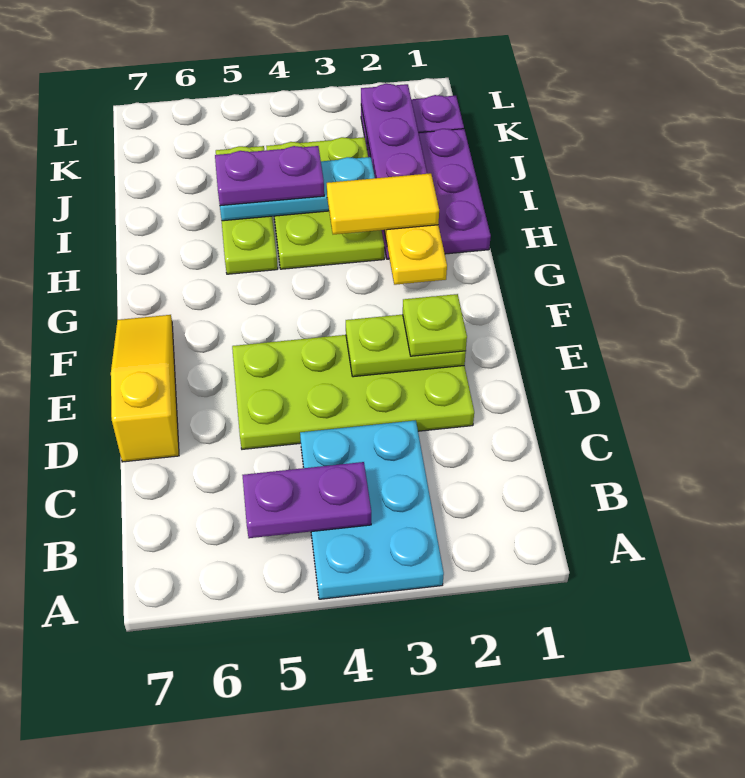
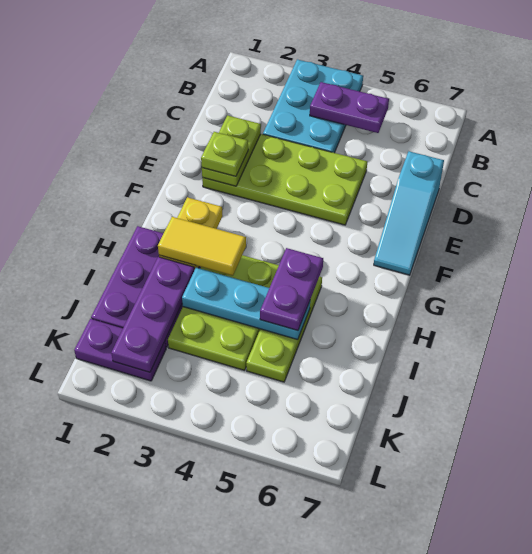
yellow 1x3 slope [111,315,179,462] -> cyan 1x3 slope [374,151,444,275]
lime 1x2 plate [346,315,466,377] -> lime 1x2 plate turned to [202,115,261,186]
purple 1x2 plate [215,146,324,206] -> purple 1x2 plate turned to [260,248,323,331]

